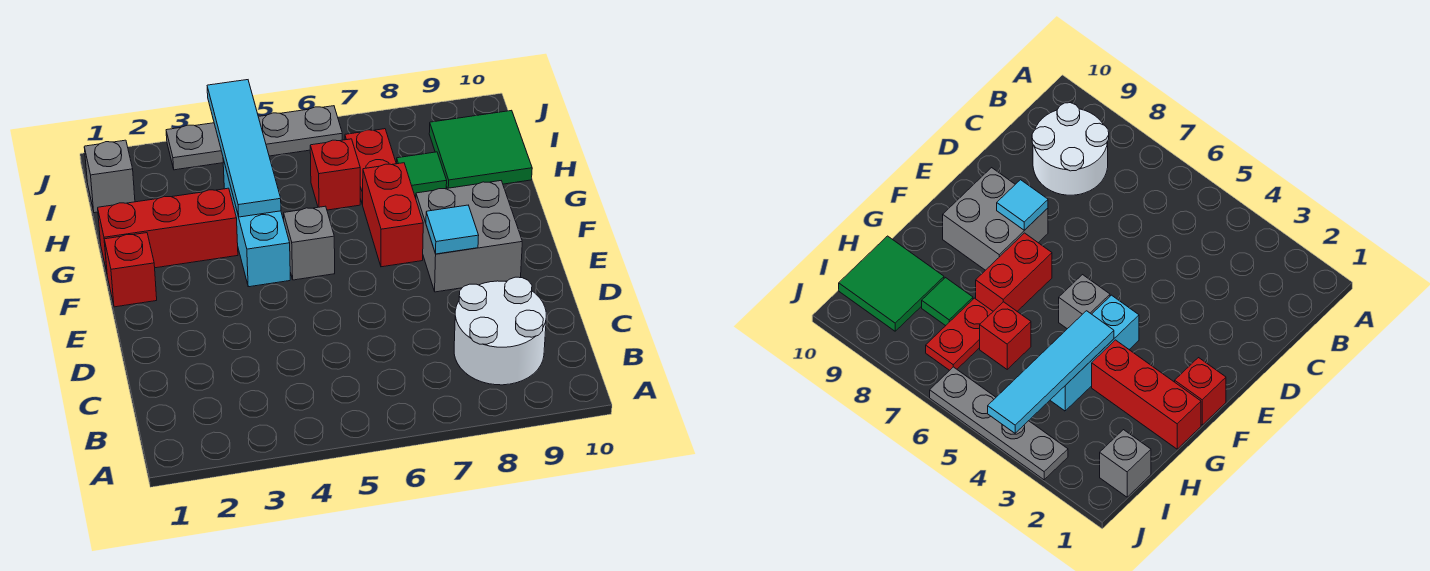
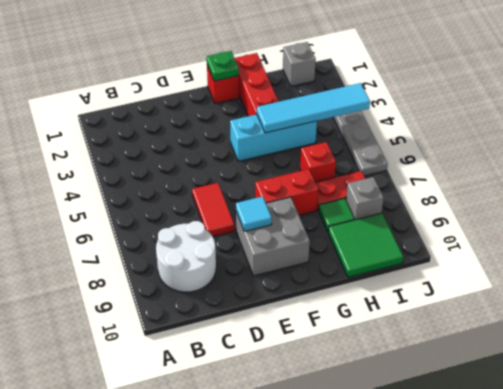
none -> red 1x2 tile [192,183,235,237]
none -> green 1x1 plate [207,51,239,81]
grey 1x1 brick [284,206,335,280] -> grey 1x1 brick moved to [346,177,384,220]

